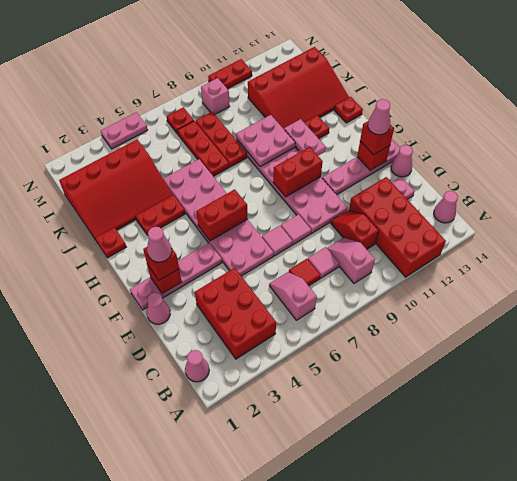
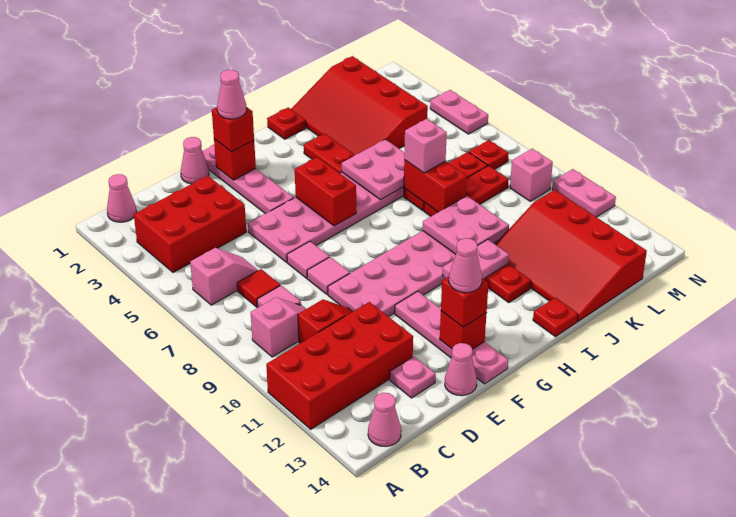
red 1x2 brick [273,147,323,197] -> red 1x2 brick moved to [404,160,467,212]
none -> pink 2x2 plate [342,139,404,200]
none -> pink 1x1 brick [404,119,447,173]
red 1x2 plate [208,59,252,89] -> pink 1x2 plate [552,169,616,217]

